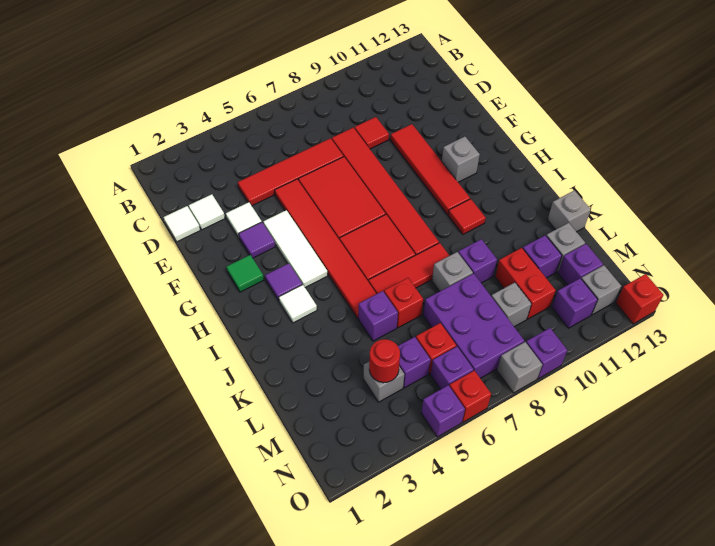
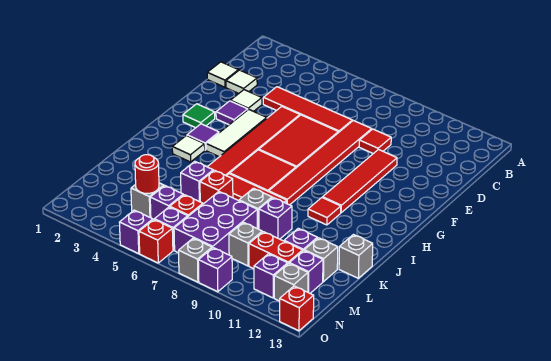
grey 1x1 brick [442,137,480,182] -> none
red 1x2 brick [495,248,556,319] -> red 1x2 brick turned to [249,232,303,269]

